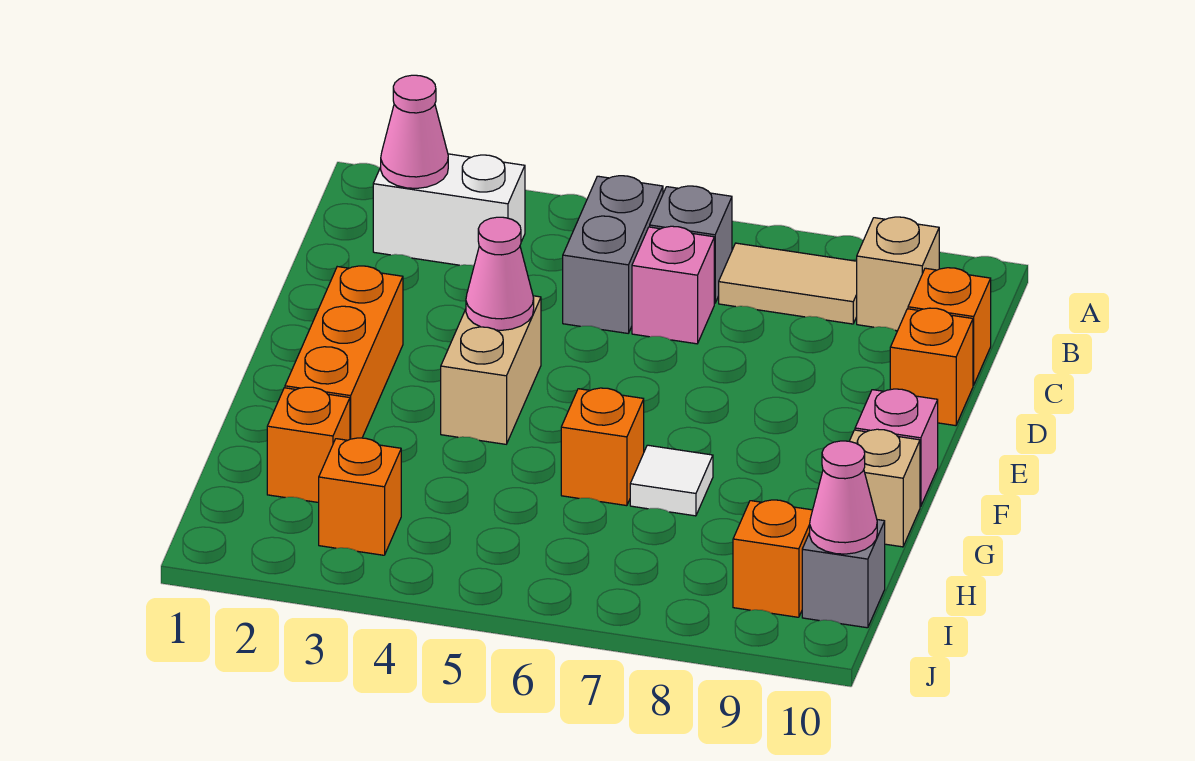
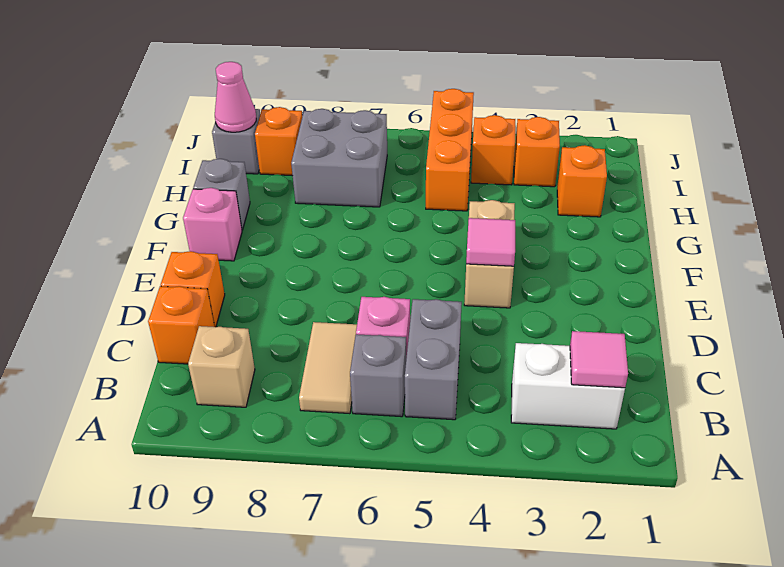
pink 1x1 cone [381,75,448,188] -> pink 1x1 tile [570,331,628,388]
tan 1x2 tile [719,243,857,324] -> tan 1x2 tile turned to [299,322,357,414]
orange 1x3 brick [285,266,403,439] -> orange 1x3 brick moved to [426,89,474,211]
pink 1x1 cone [466,217,534,330] -> pink 1x1 tile [466,218,515,266]
orange 1x1 brick [561,388,644,506] -> orange 1x1 brick moved to [471,115,515,185]
white 1x1 tile [630,445,713,516] -> none
tan 1x1 brick [850,429,920,547] -> grey 1x1 brick [193,159,250,230]
none -> grey 2x2 brick [291,109,387,207]

